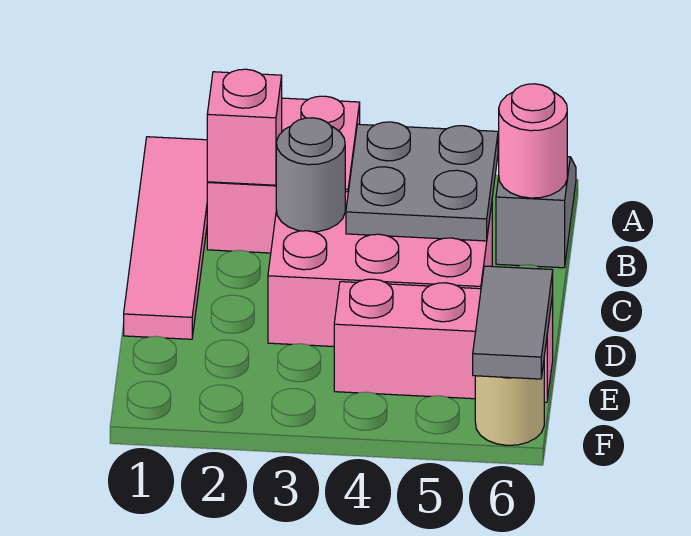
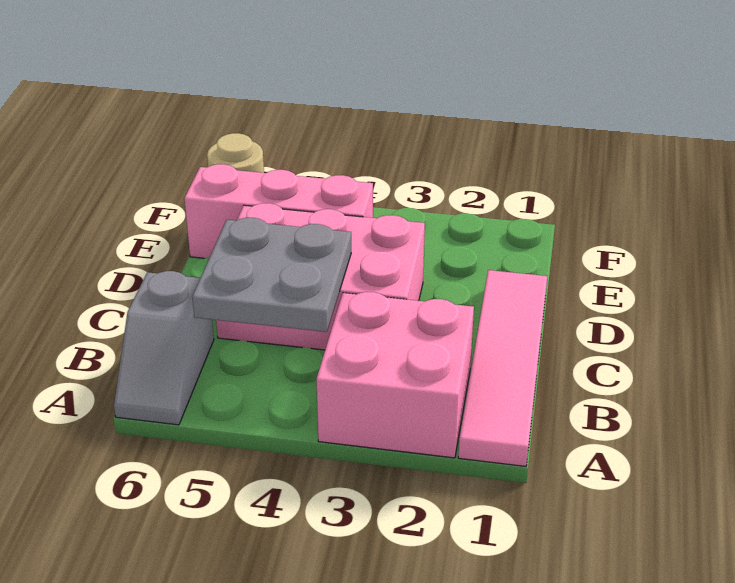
pink 1x1 brick [207,69,282,185] -> none
pink 1x1 round brick [499,84,567,198] -> none
grey 1x1 round brick [276,118,345,232] -> none
grey 1x2 tile [473,266,553,379] -> none

